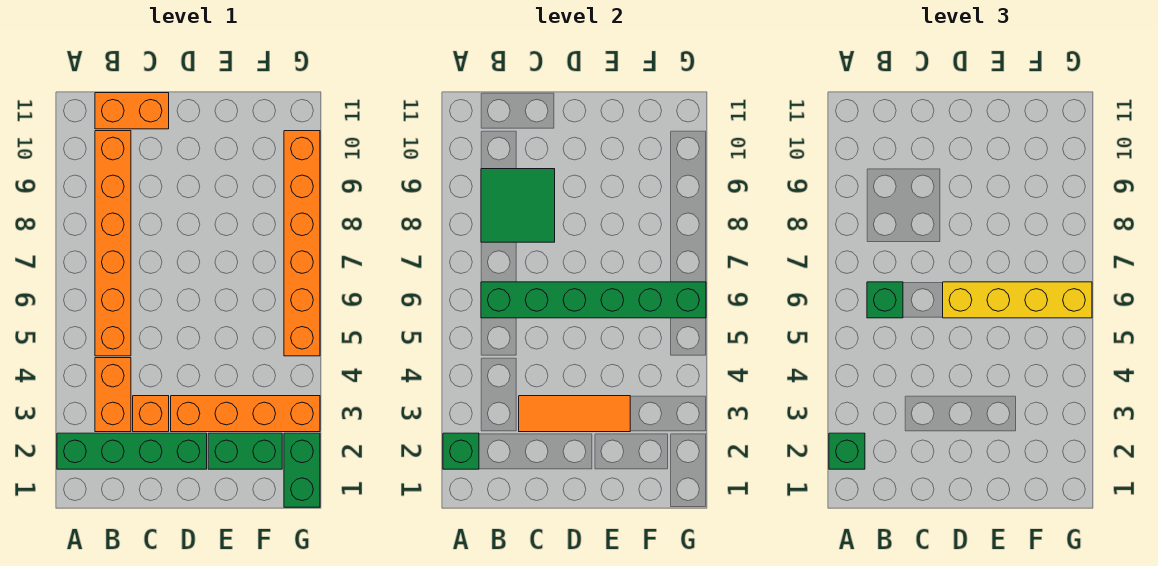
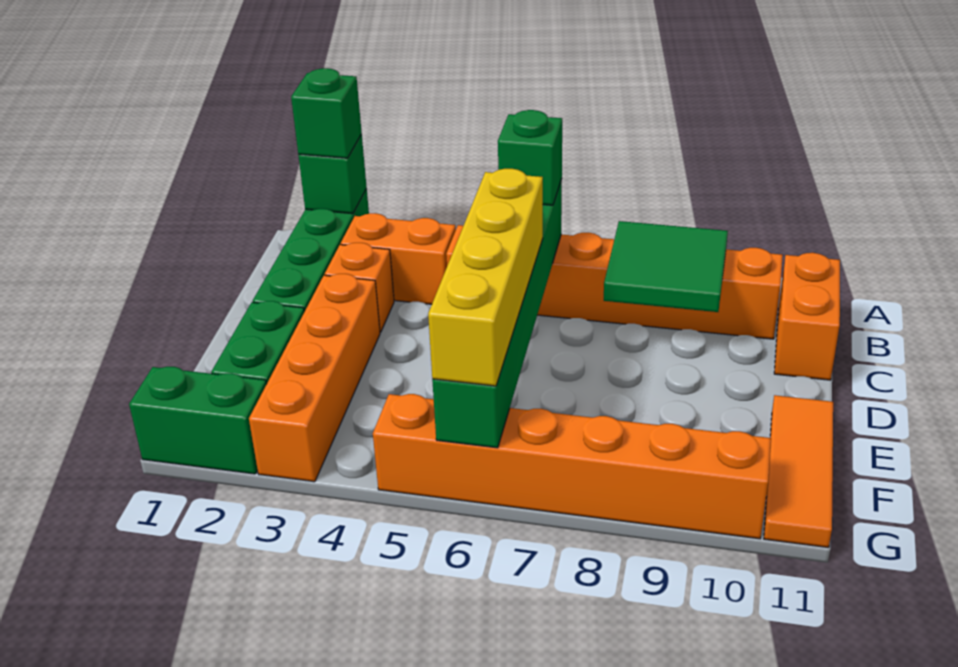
orange 1x3 tile [519,396,630,432] -> orange 1x3 tile moved to [764,395,833,547]

